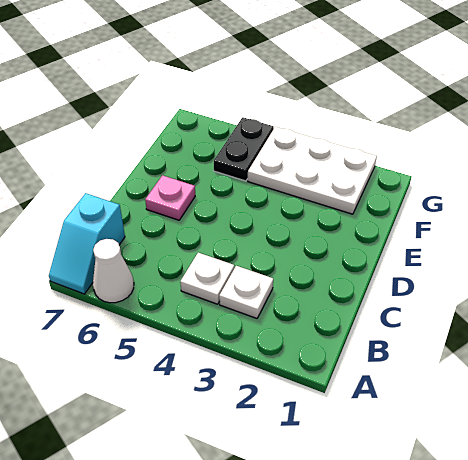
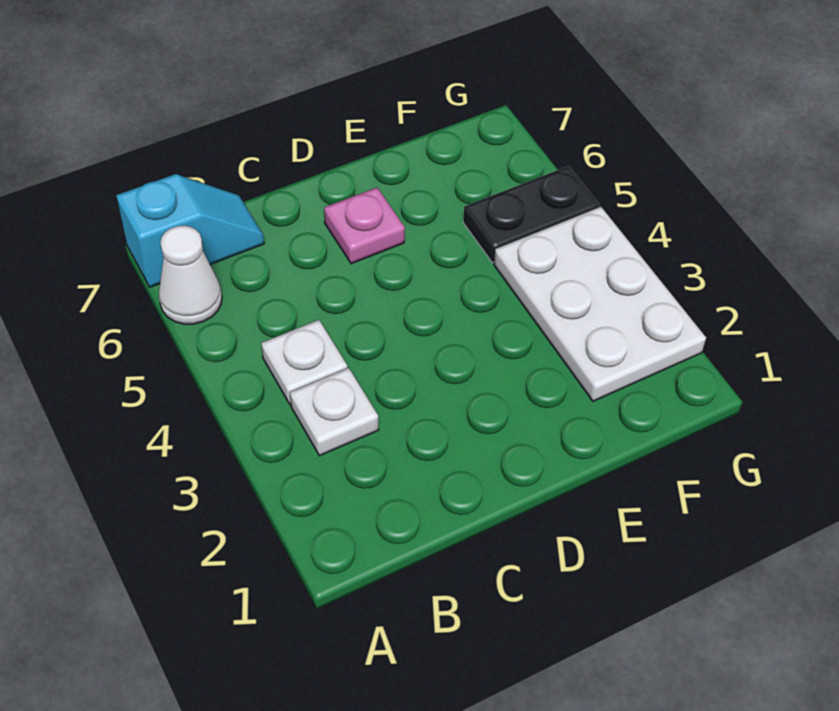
cyan 1x2 slope [49,193,125,294] -> cyan 1x2 slope turned to [116,174,264,287]

